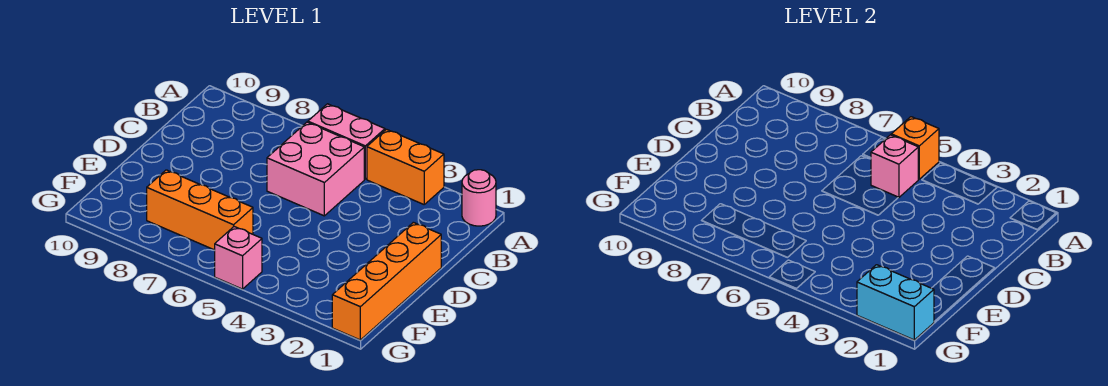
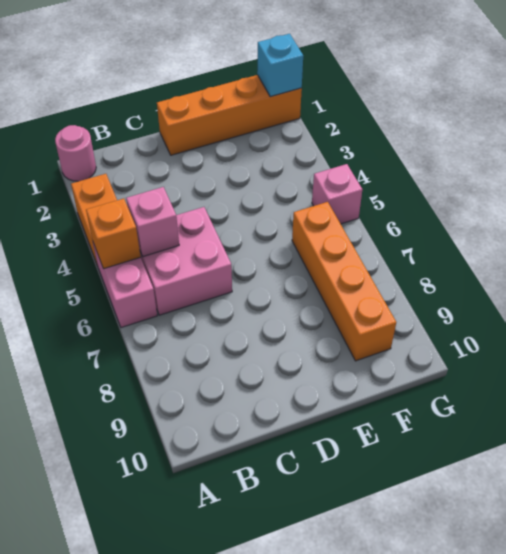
orange 1x3 brick [147,170,253,250] -> orange 1x4 brick [292,202,396,361]
cyan 1x2 brick [857,265,934,340] -> cyan 1x1 brick [257,34,303,97]

